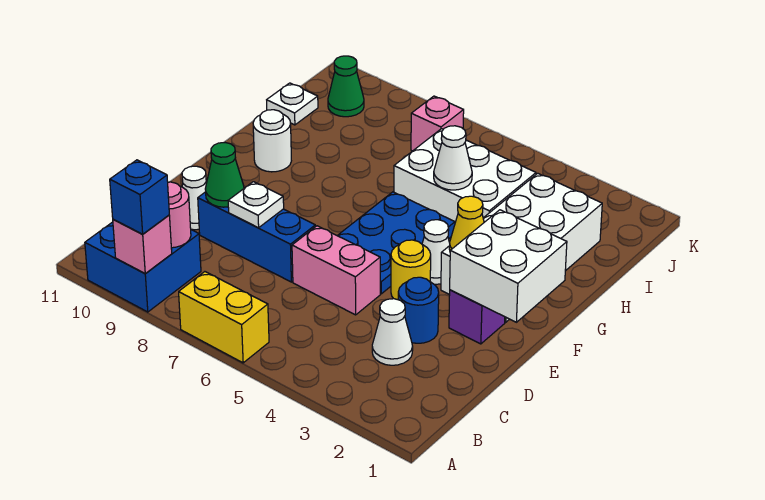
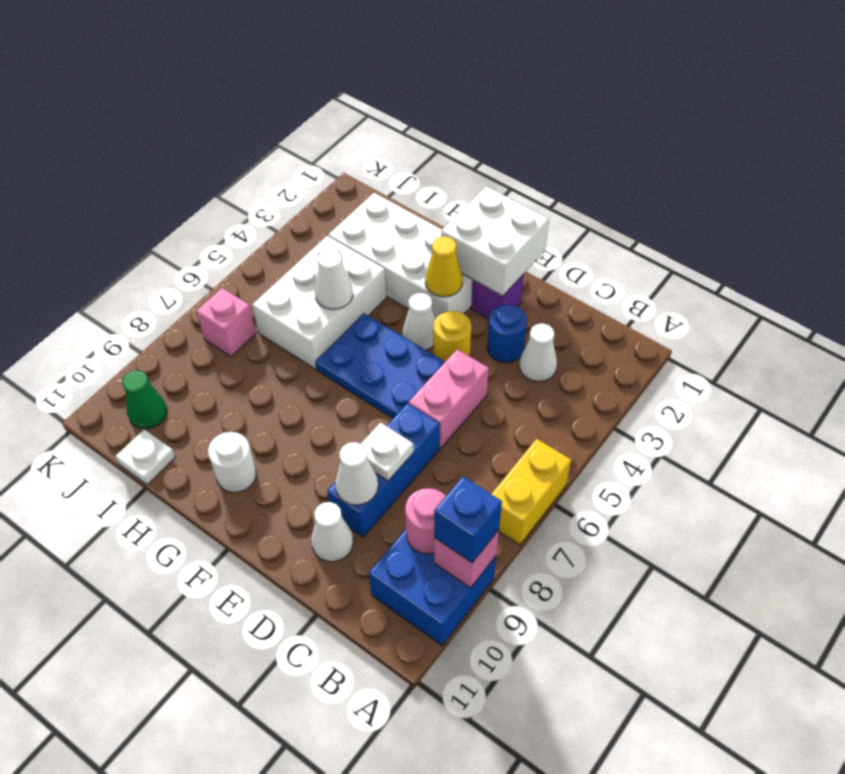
green 1x1 cone [205,143,244,207] -> white 1x1 cone [335,442,378,505]

